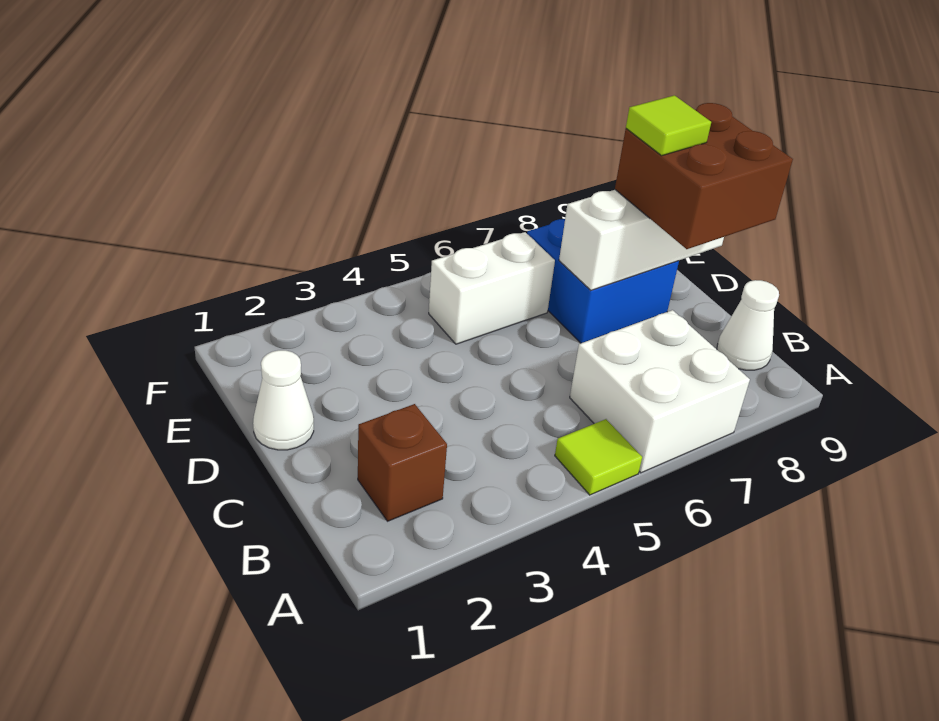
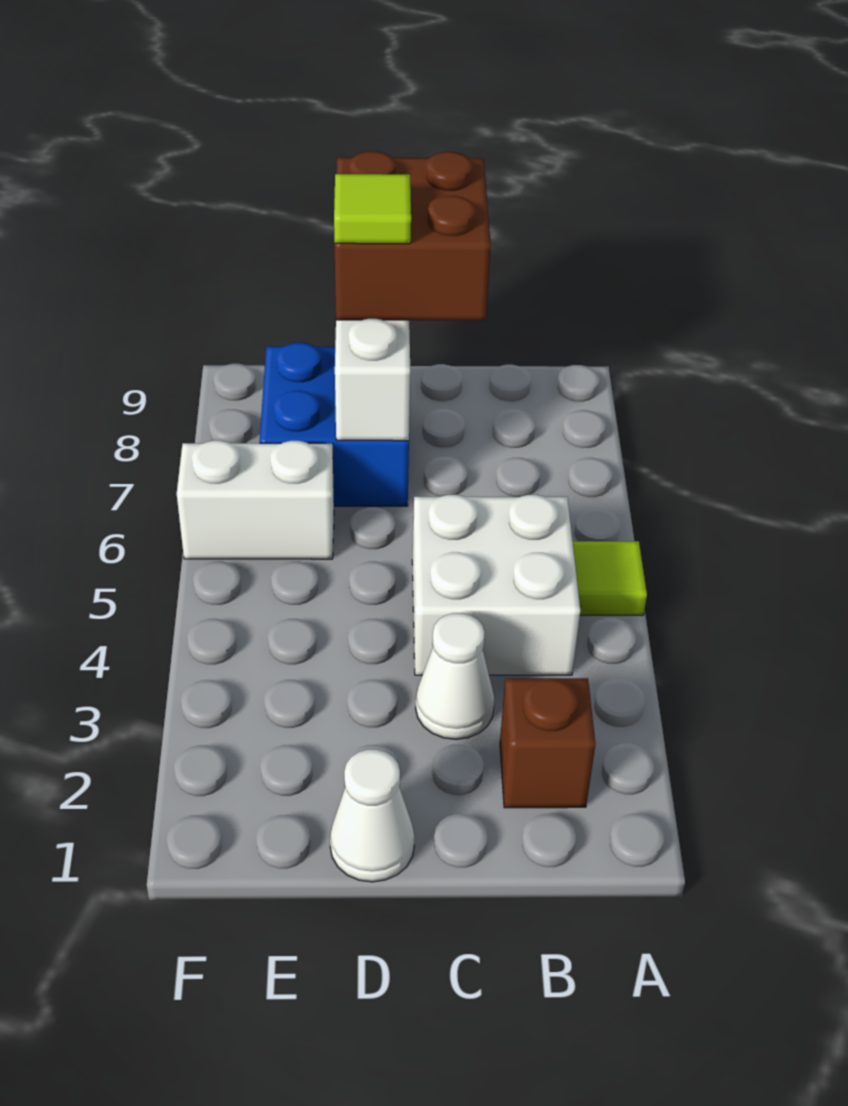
white 2x2 brick [570,310,750,473] -> white 2x2 brick moved to [412,495,580,675]
white 1x1 cone [717,280,779,370] -> white 1x1 cone moved to [416,613,494,739]
white 1x2 brick [429,232,555,344] -> white 1x2 brick turned to [177,440,334,559]

